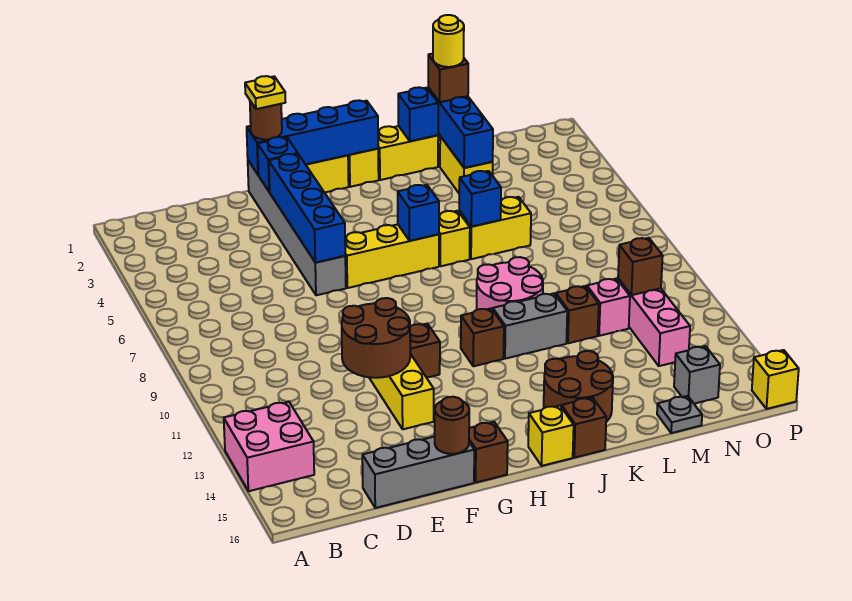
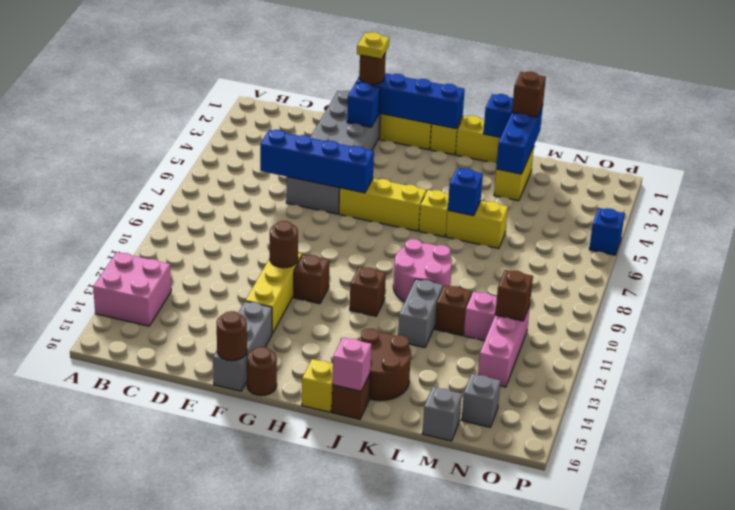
grey 1x3 brick [362,437,474,508] -> grey 1x3 brick turned to [213,301,272,391]
brown 2x2 round brick [342,298,410,378] -> brown 1x1 round brick [270,221,298,268]
grey 1x6 brick [248,161,346,295] -> grey 2x6 brick [286,91,380,214]
blue 1x4 brick [269,154,345,263] -> blue 1x4 brick turned to [260,130,374,193]
brown 1x1 brick [469,422,508,482] -> brown 1x1 round brick [247,347,277,396]
blue 1x1 brick [398,185,439,241] -> blue 1x1 brick moved to [589,208,625,255]
grey 1x2 brick [493,293,567,359] -> grey 1x2 brick turned to [398,279,443,348]
none -> pink 1x1 brick [332,337,371,391]
yellow 1x1 round brick [433,15,464,67] -> none
grey 1x1 plate [657,396,702,433] -> grey 1x1 brick [422,387,462,441]
yellow 1x1 brick [752,350,799,409] -> none

